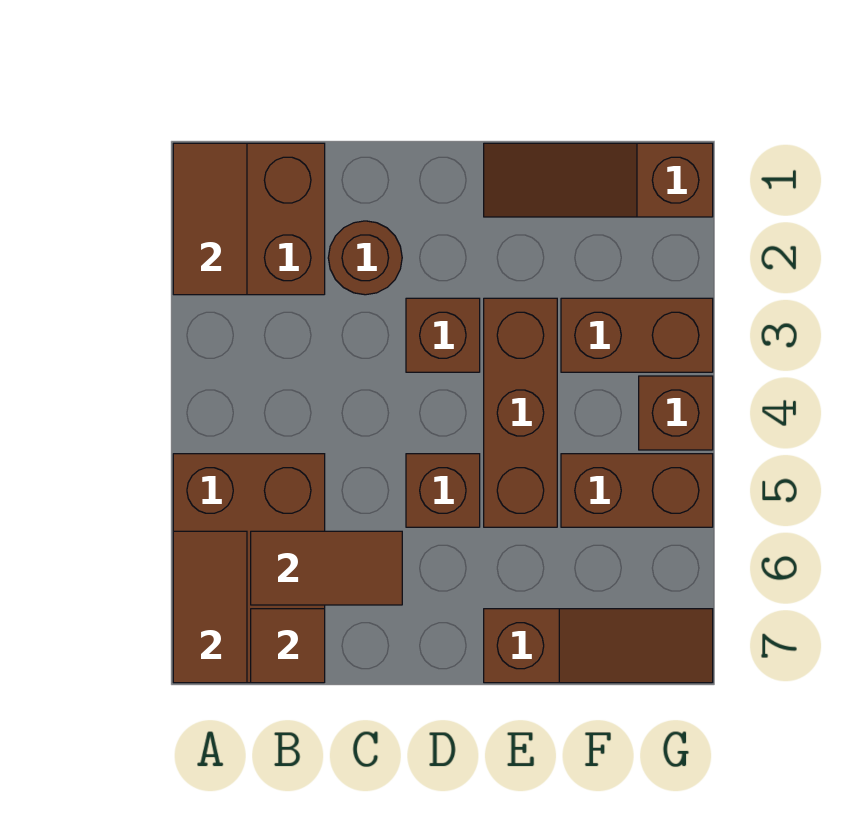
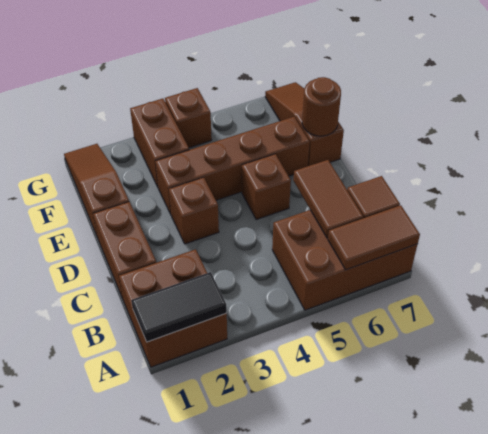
brown 1x2 tile [173,143,247,295] -> black 1x2 tile [131,272,227,342]
brown 1x1 round brick [328,221,402,295] -> brown 1x1 round brick moved to [302,77,341,136]
brown 1x3 slope [484,143,713,217] -> brown 1x3 slope turned to [64,144,129,238]
brown 1x3 brick [484,298,557,527] -> brown 1x4 brick [155,117,310,214]
brown 1x2 brick [561,454,713,527] -> brown 1x2 brick moved to [93,202,156,299]

